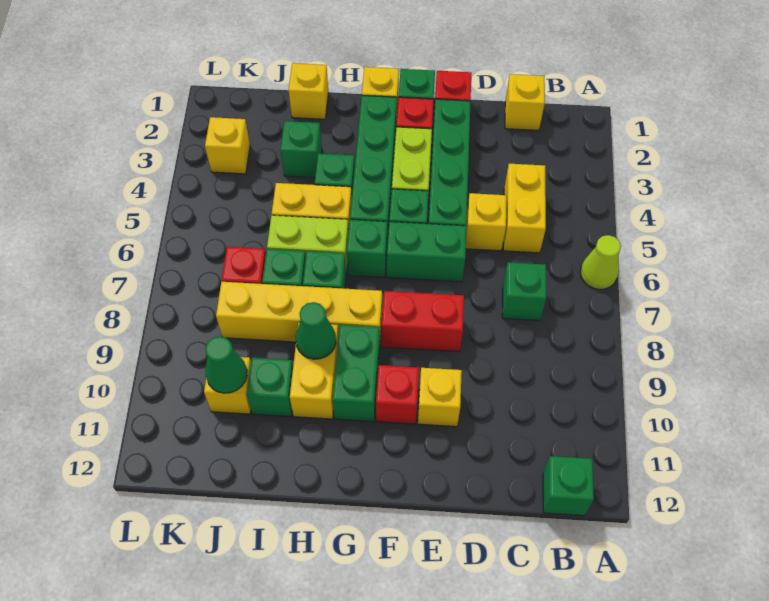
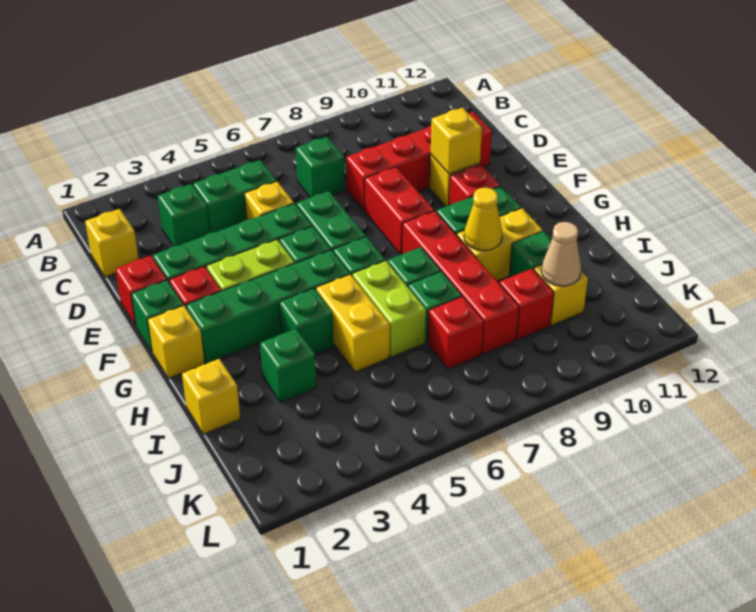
lime 1x1 cone [580,235,621,290] -> none
green 1x1 brick [543,456,594,516] -> green 1x1 brick moved to [158,184,210,246]
yellow 1x2 brick [503,164,546,253] -> green 1x2 brick [193,160,277,233]
none -> red 1x4 brick [346,112,492,211]
yellow 1x4 brick [216,282,382,342] -> red 1x4 brick [402,211,519,354]
green 1x1 cone [296,302,336,359] -> yellow 1x1 cone [464,188,502,251]
none -> red 1x1 brick [499,269,554,340]
green 1x1 cone [205,336,247,393] -> tan 1x1 cone [542,222,581,286]
yellow 1x1 brick [205,117,250,174] -> yellow 1x1 brick moved to [431,108,482,174]

